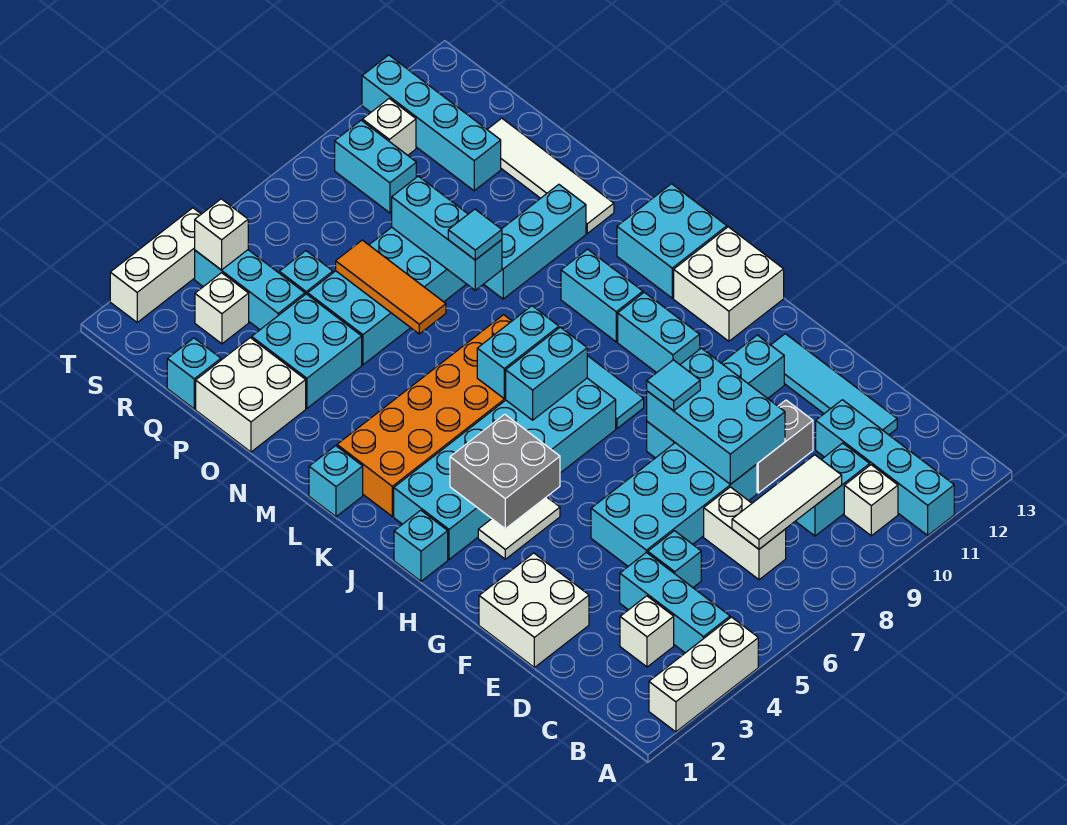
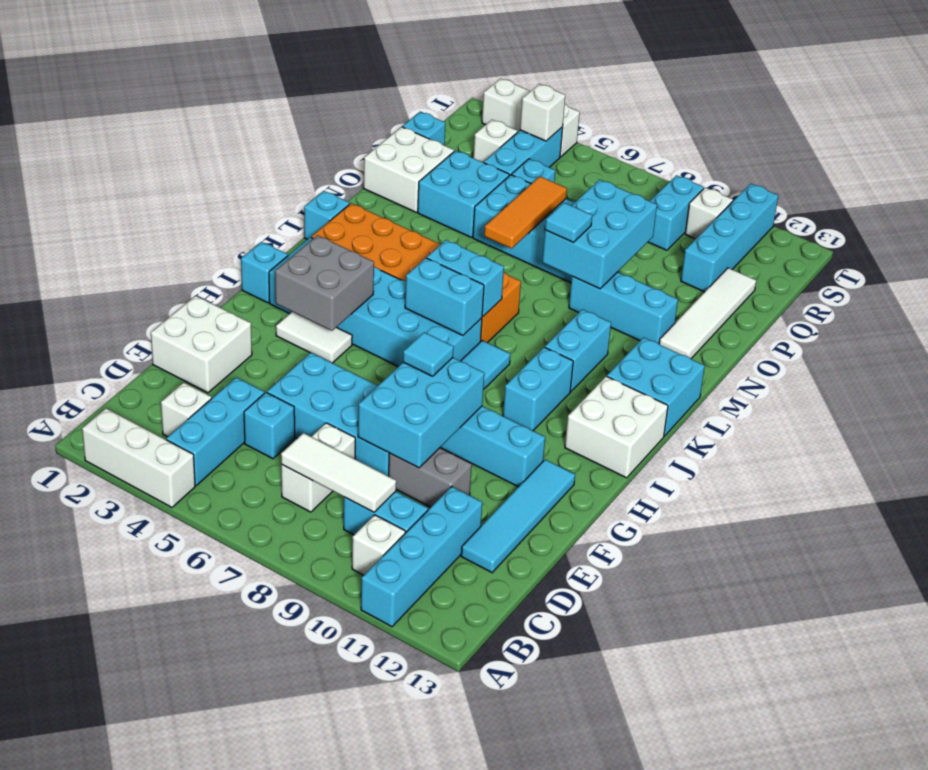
cyan 1x3 brick [392,176,502,290] -> cyan 2x3 brick [542,180,657,289]

